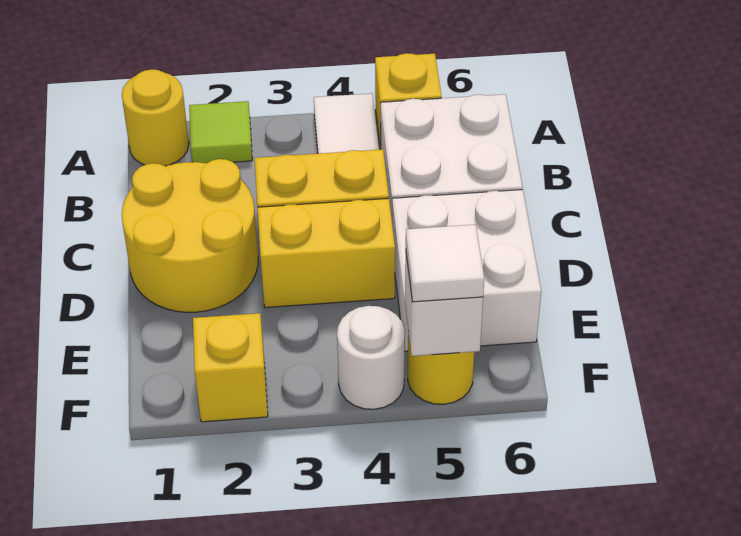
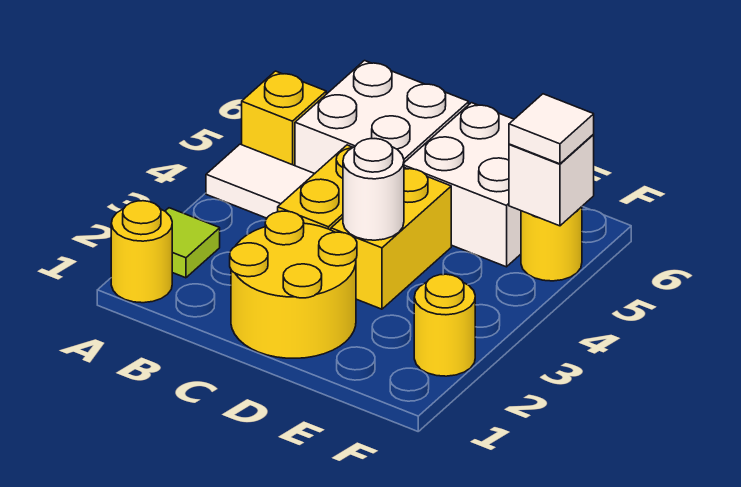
yellow 1x1 brick [193,313,268,422] -> yellow 1x1 round brick [414,274,475,376]
white 1x1 round brick [337,306,405,409] -> white 1x1 round brick moved to [343,139,404,240]

